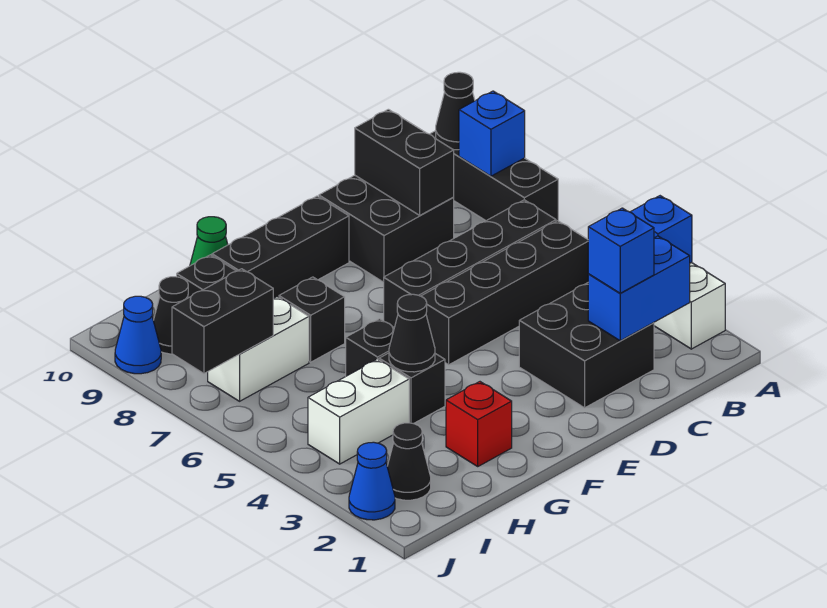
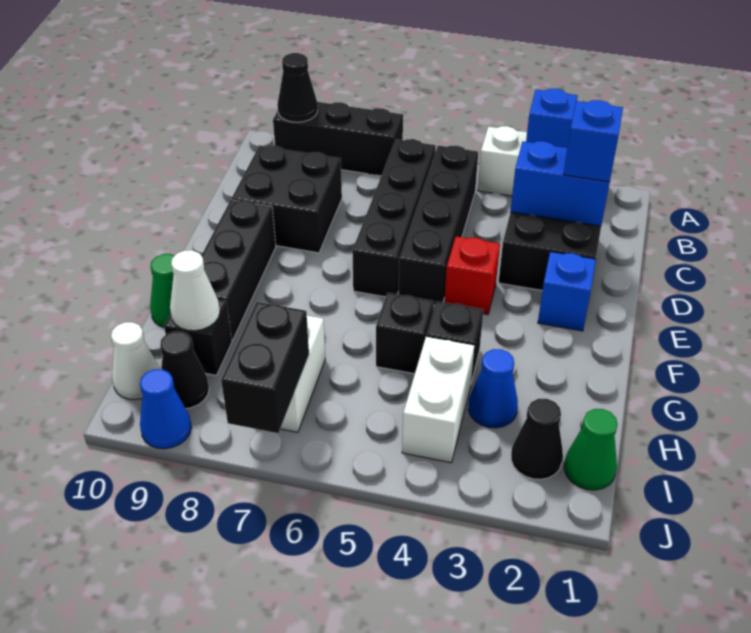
blue 1x1 brick [459,91,525,176] -> blue 1x1 brick moved to [538,252,596,331]
blue 1x2 brick [588,236,690,341] -> blue 1x2 brick turned to [510,141,610,226]
black 1x2 brick [355,109,454,215] -> none
red 1x1 brick [446,382,512,466] -> red 1x1 brick moved to [444,236,500,315]
black 1x1 cone [389,294,435,372] -> none
black 1x1 brick [279,277,345,362] -> none
none -> white 1x1 cone [170,250,220,331]
none -> green 1x1 cone [564,409,618,490]
none -> white 1x1 cone [111,322,160,400]
blue 1x1 cone [349,442,395,520] -> blue 1x1 cone moved to [468,349,518,428]

